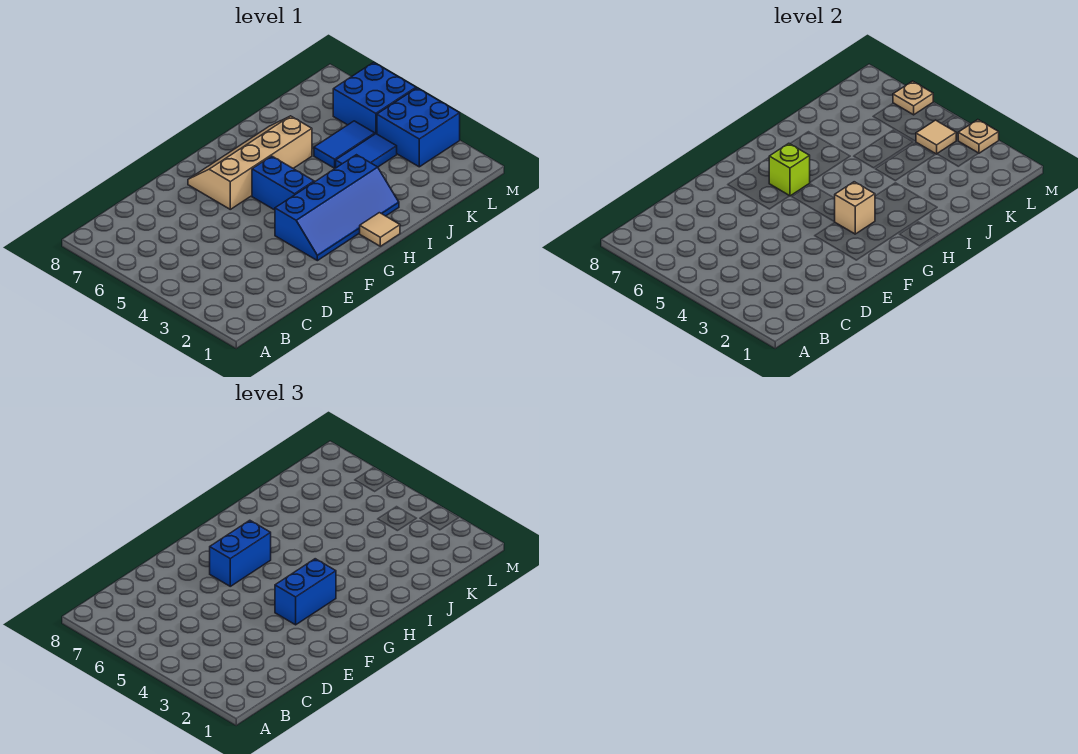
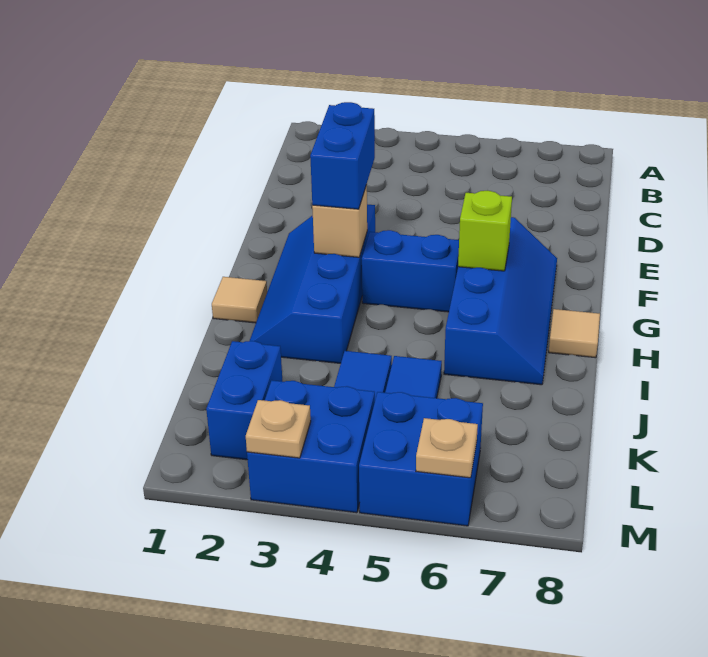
tan 2x4 slope [188,116,312,209] -> blue 2x4 slope [444,217,557,385]
blue 1x2 brick [210,520,271,586] -> blue 1x2 brick moved to [206,341,283,460]
tan 1x1 tile [916,120,956,154] -> tan 1x1 tile moved to [549,309,600,358]

